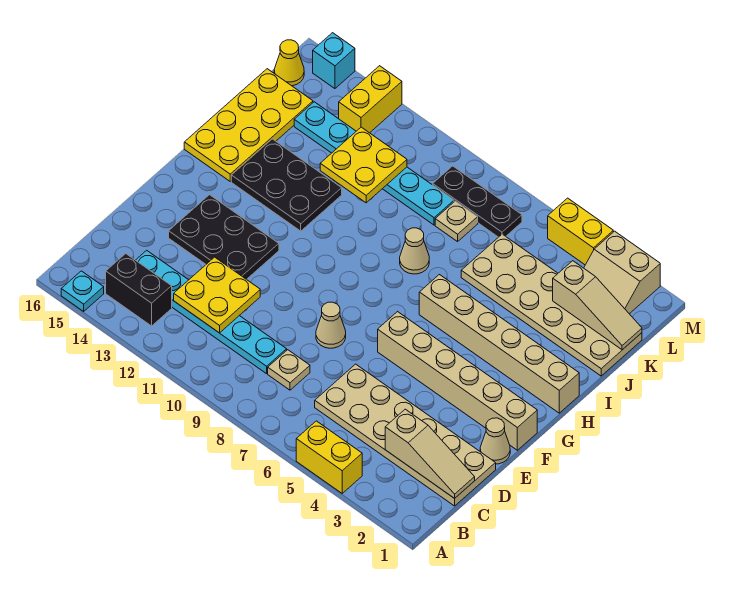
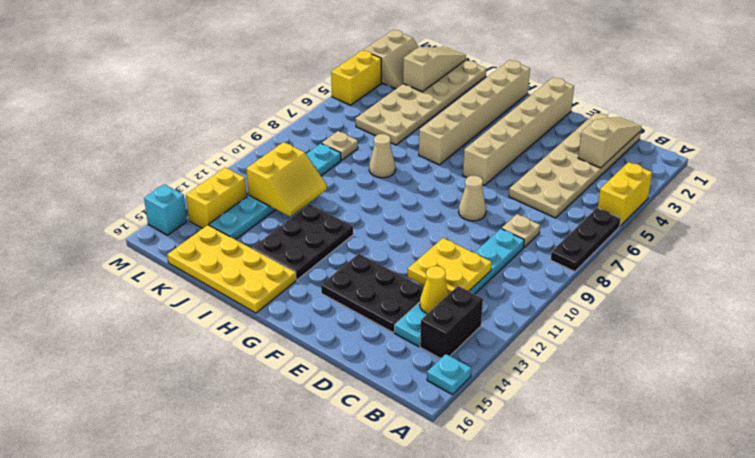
tan 1x1 cone [480,418,510,464] -> none
black 2x3 plate [169,195,279,279] -> black 2x3 plate turned to [321,254,424,332]
yellow 2x2 plate [320,127,407,203] -> yellow 2x2 slope [246,142,327,217]
black 1x3 plate [433,166,522,237] -> black 1x3 plate moved to [551,208,621,272]
yellow 1x2 brick [339,66,402,133] -> yellow 1x2 brick turned to [186,168,247,229]
yellow 1x1 cone [274,40,304,86] -> yellow 1x1 cone moved to [420,266,448,314]

